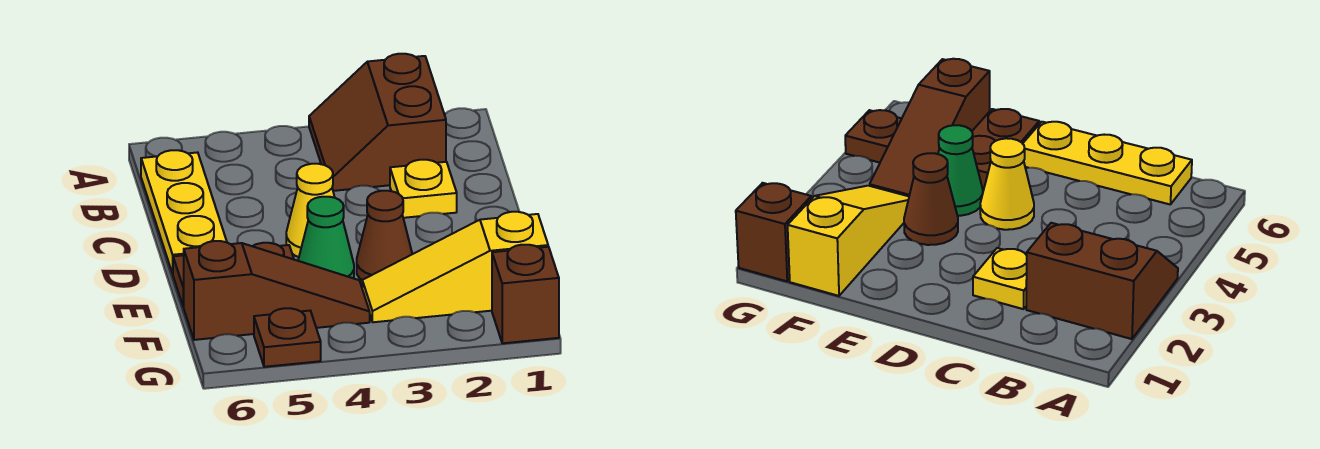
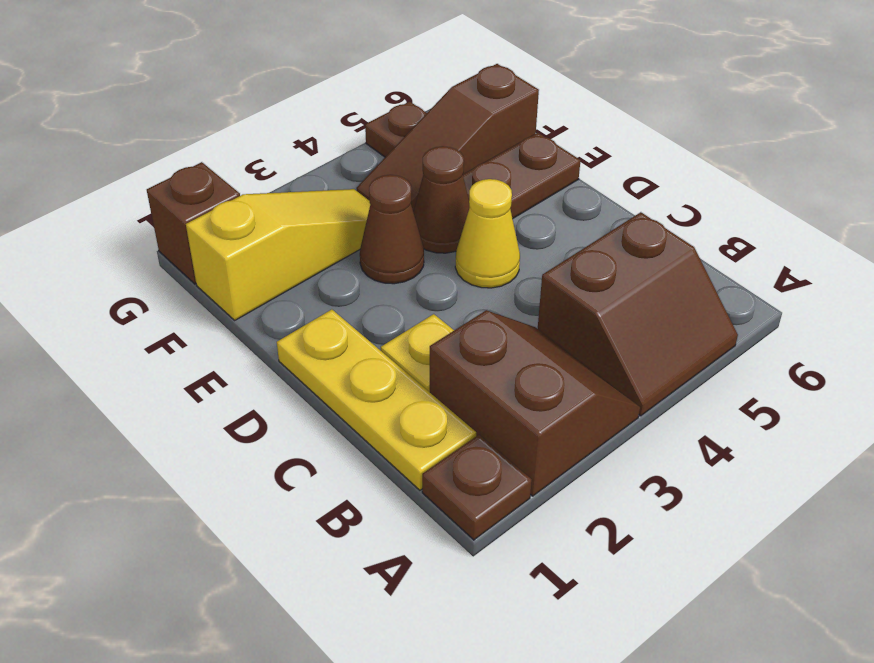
none -> brown 1x1 plate [422,435,532,540]
none -> brown 2x2 slope [538,212,738,416]
yellow 1x3 plate [141,150,227,274] -> yellow 1x3 plate moved to [277,309,476,490]
green 1x1 cone [298,197,354,278] -> brown 1x1 cone [413,146,470,253]

